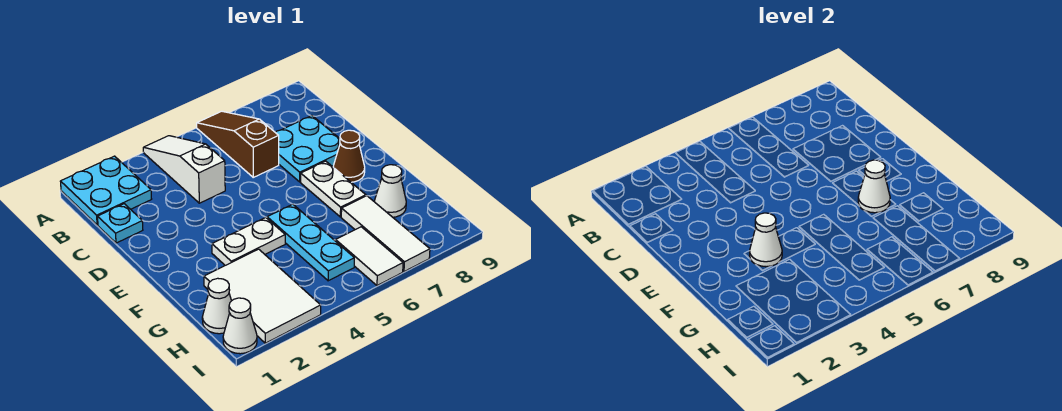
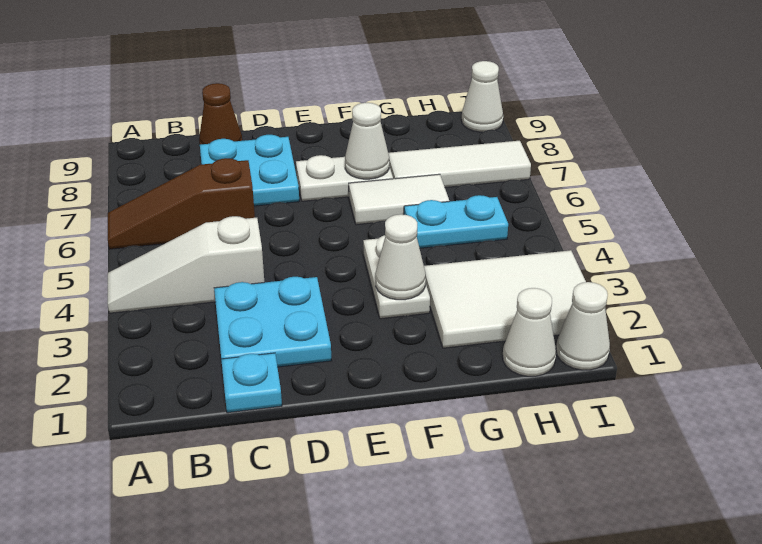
cyan 2x2 plate [60,156,151,225] -> cyan 2x2 plate moved to [214,277,331,367]
brown 1x1 cone [333,130,365,182] -> brown 1x1 cone moved to [199,83,242,145]
cyan 1x3 plate [267,204,354,281] -> cyan 1x2 plate [404,195,508,248]
white 1x1 cone [375,165,406,217] -> white 1x1 cone moved to [462,61,503,132]
white 1x2 tile [336,227,403,286] -> white 1x2 tile moved to [349,174,449,225]

